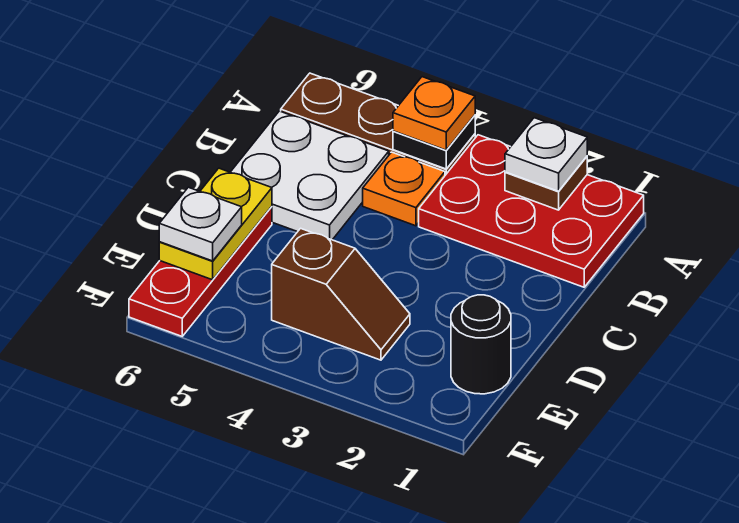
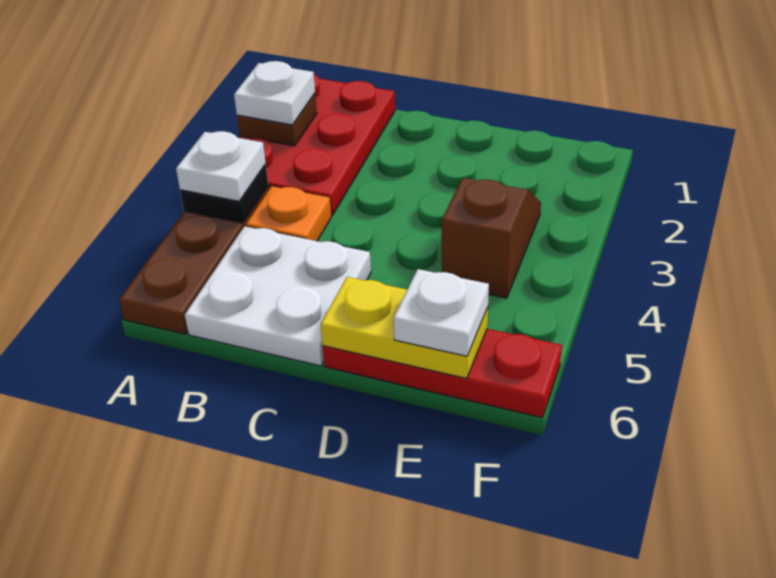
orange 1x1 plate [393,77,475,150] -> white 1x1 plate [176,131,266,201]
black 1x1 round brick [451,295,511,394] -> none

